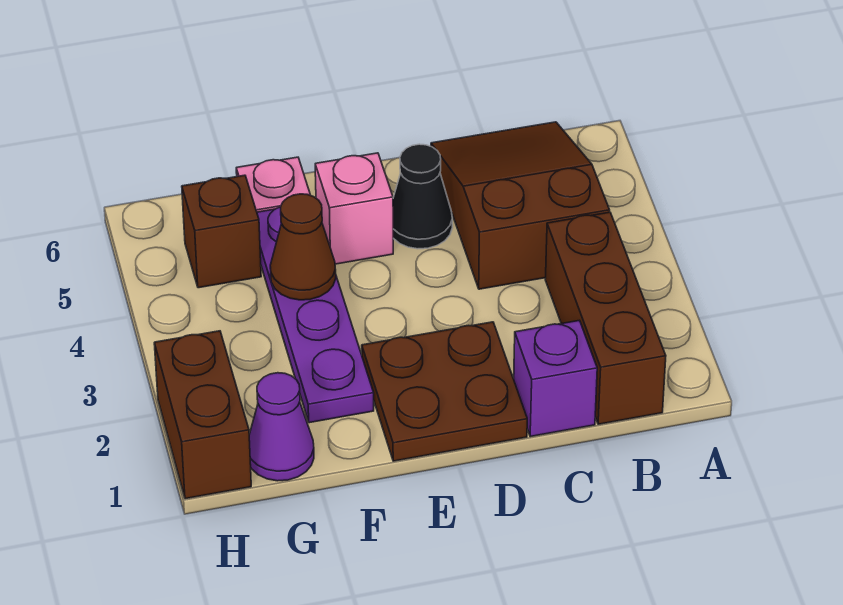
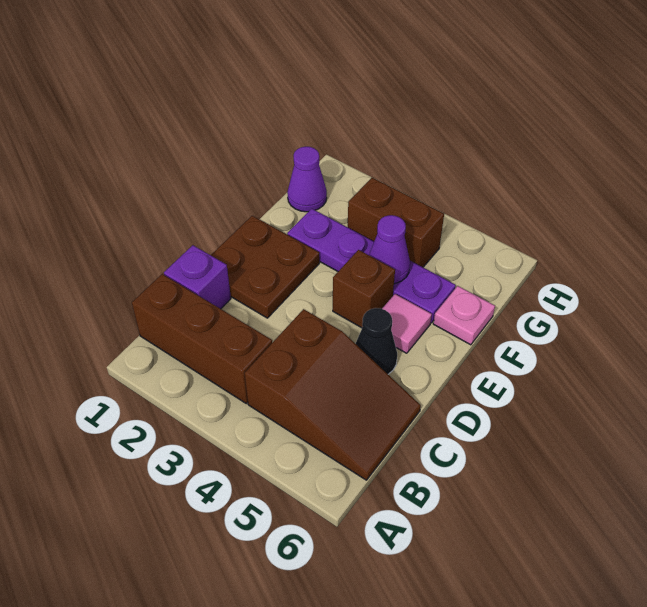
pink 1x1 brick [315,153,393,264] -> pink 1x1 tile [382,294,432,353]
brown 1x1 cone [270,194,336,300] -> purple 1x1 cone [369,215,410,284]
brown 1x1 brick [182,175,261,288] -> brown 1x1 brick moved to [333,250,395,328]
brown 1x2 brick [154,331,251,499] -> brown 1x2 brick moved to [348,178,444,267]

